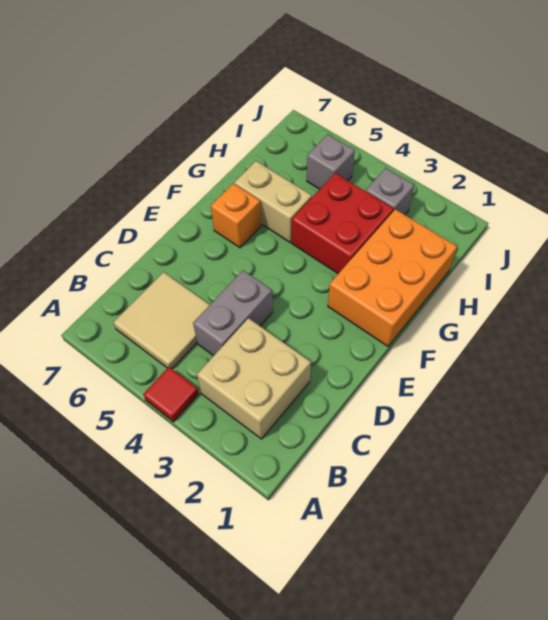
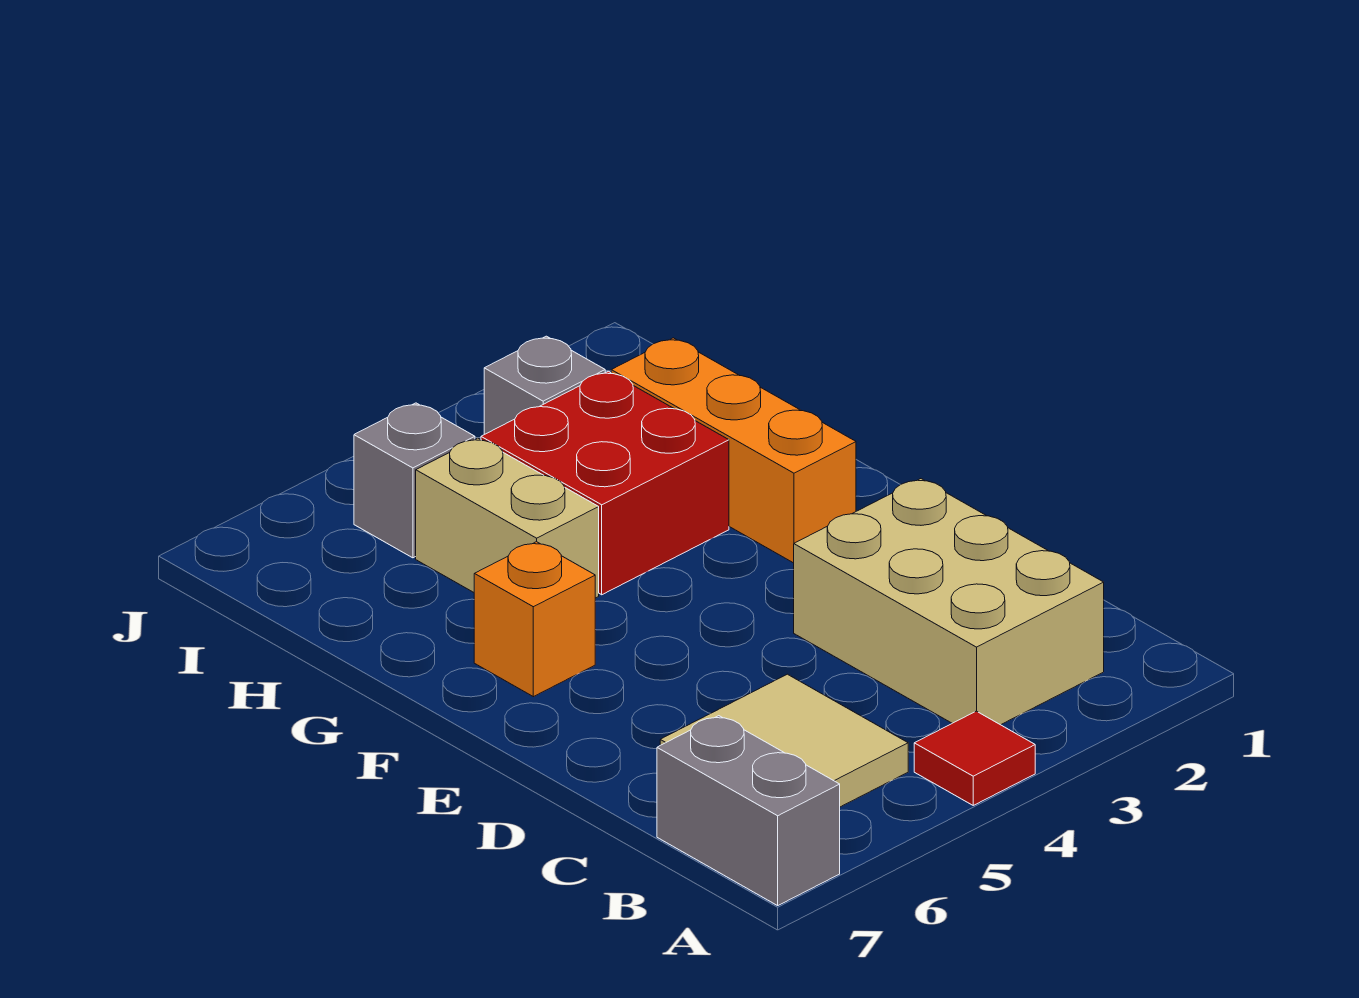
tan 2x2 brick [197,318,311,439] -> tan 2x3 brick [794,479,1104,725]
grey 1x2 brick [193,270,273,356] -> grey 1x2 brick moved to [657,716,840,906]
orange 2x3 brick [328,209,457,346] -> orange 1x3 brick [611,338,856,563]
tan 1x2 brick [234,161,312,242] -> tan 1x2 brick turned to [416,438,599,598]

